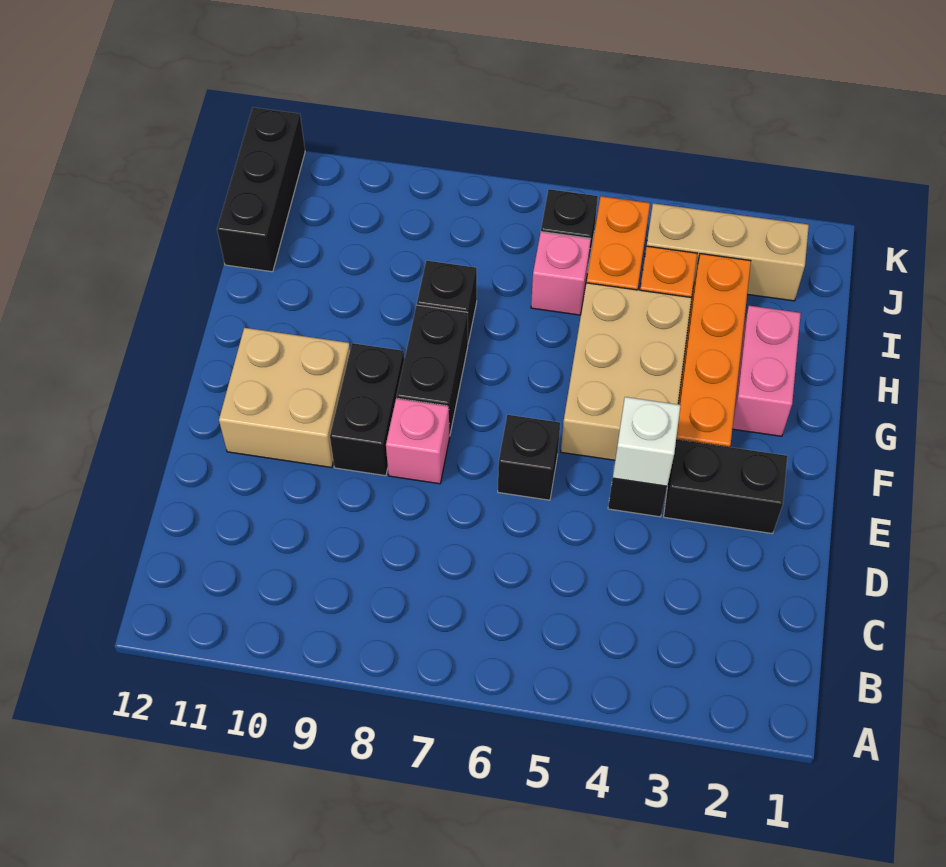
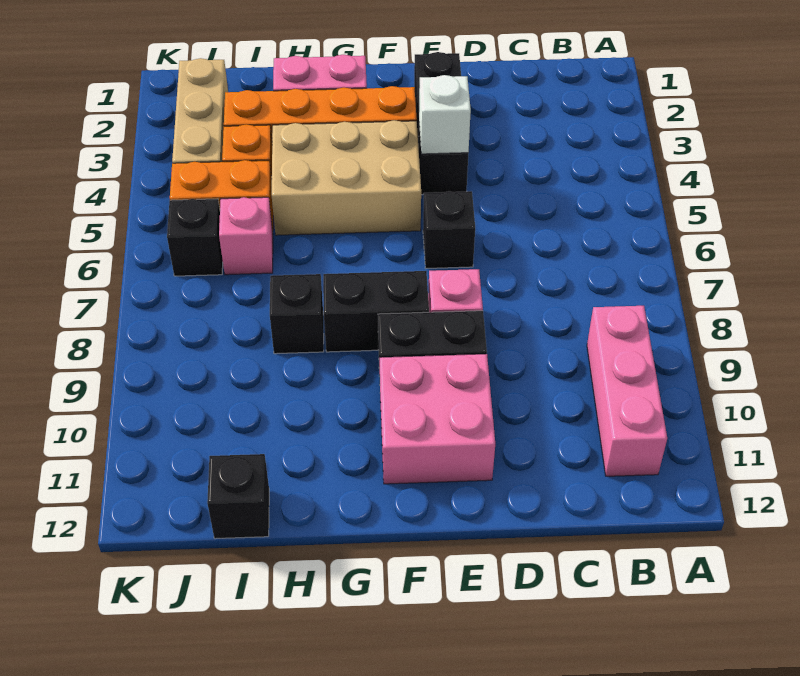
none -> pink 1x3 brick [587,306,667,476]
tan 2x2 brick [219,328,350,468] -> pink 2x2 brick [380,354,495,484]
black 1x3 brick [217,108,305,272] -> black 1x1 brick [207,454,269,539]

